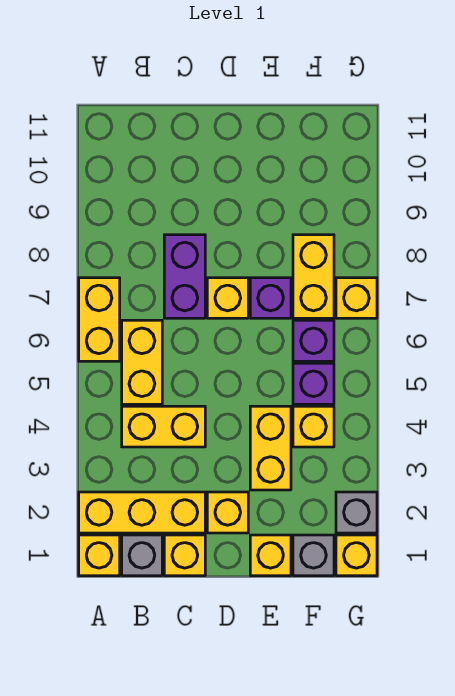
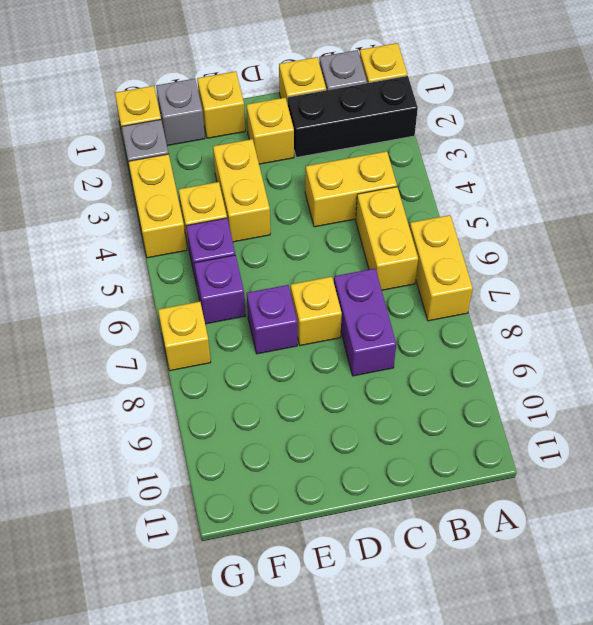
yellow 1x3 brick [79,492,205,533] -> black 1x3 brick [288,76,418,157]
yellow 1x2 brick [293,235,334,318] -> yellow 1x2 brick moved to [128,154,187,258]

